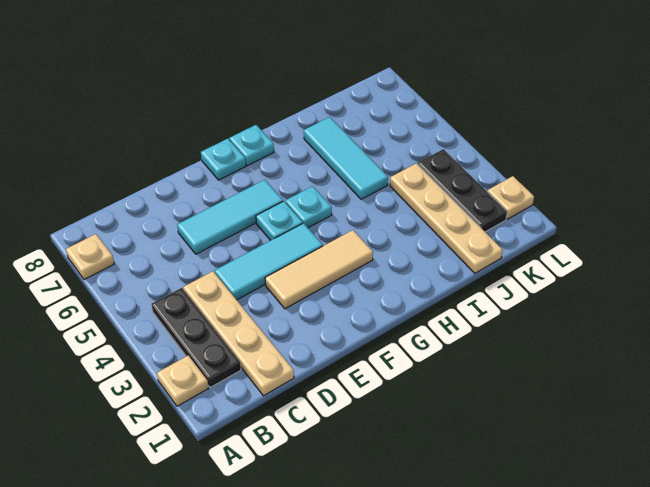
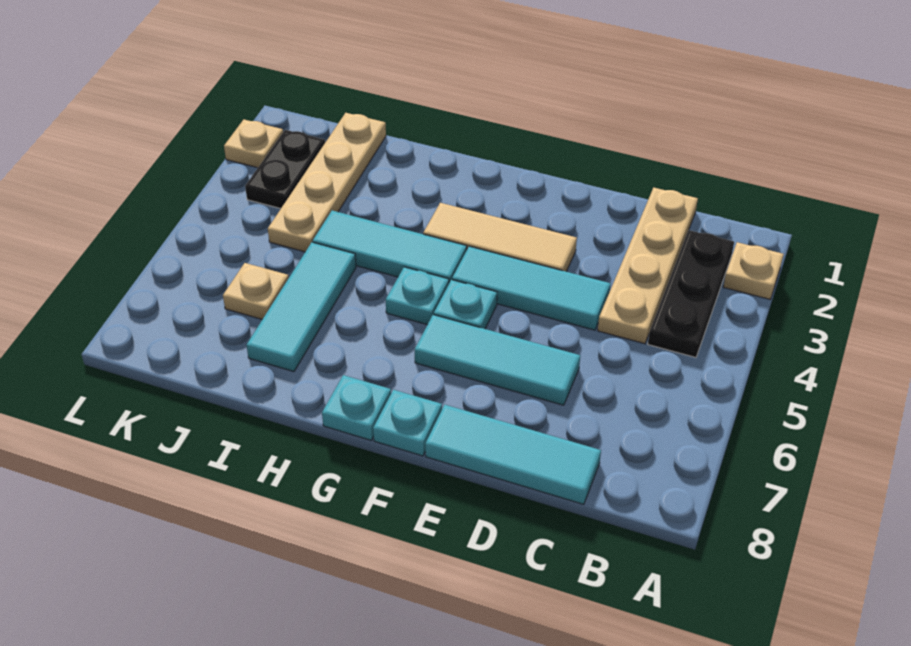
tan 1x1 plate [66,234,114,280] -> tan 1x1 plate moved to [223,263,289,319]
none -> cyan 1x3 tile [425,405,601,504]
none -> cyan 1x3 tile [313,211,467,283]
black 1x3 plate [418,149,507,232] -> black 1x2 plate [245,130,325,209]

